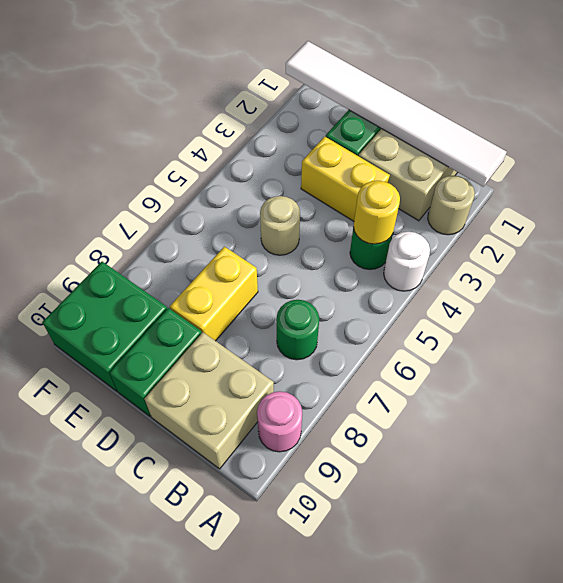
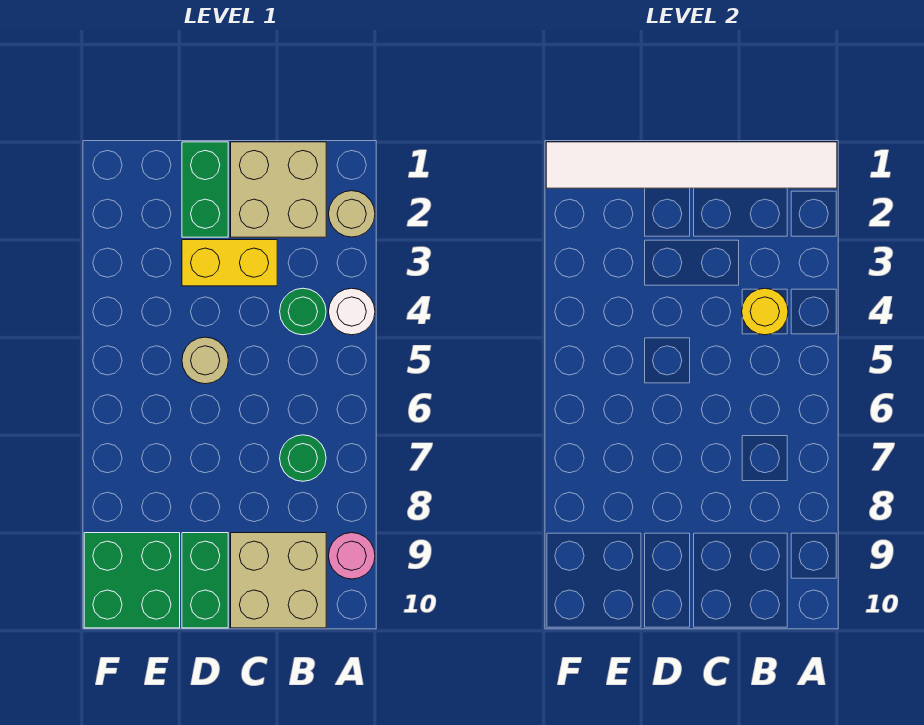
yellow 1x2 brick [170,247,258,341] -> none

